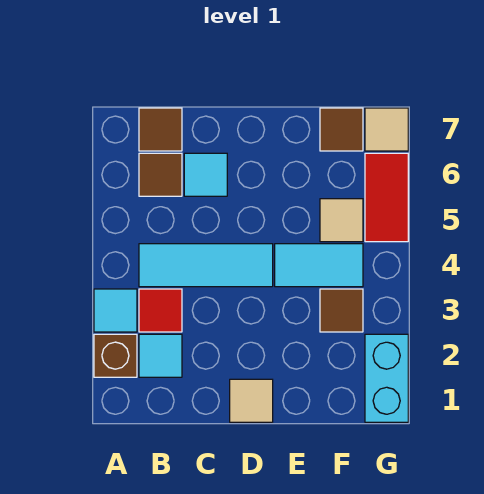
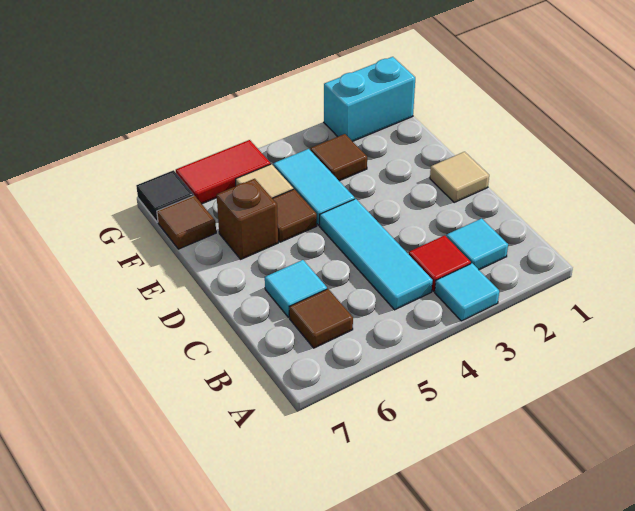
brown 1x1 brick [94,334,137,377] -> brown 1x1 brick moved to [217,179,278,259]
brown 1x1 tile [139,108,182,151] -> brown 1x1 tile moved to [272,189,317,242]
tan 1x1 tile [365,108,408,151] -> black 1x1 tile [136,170,194,222]

